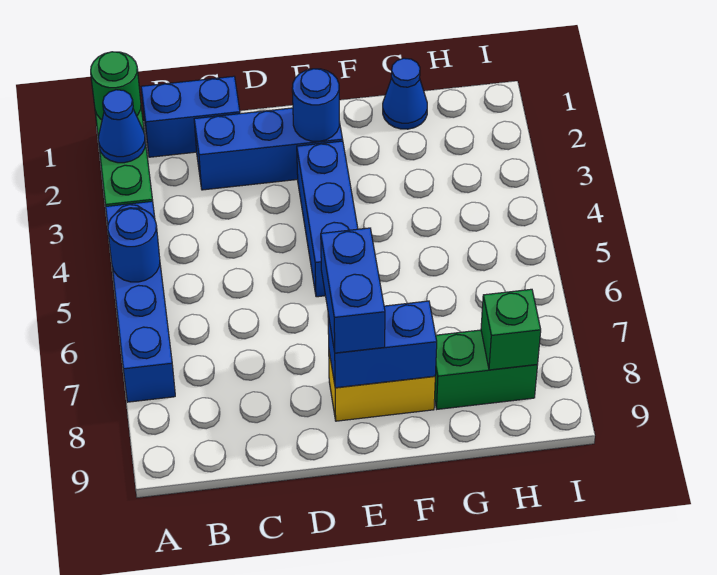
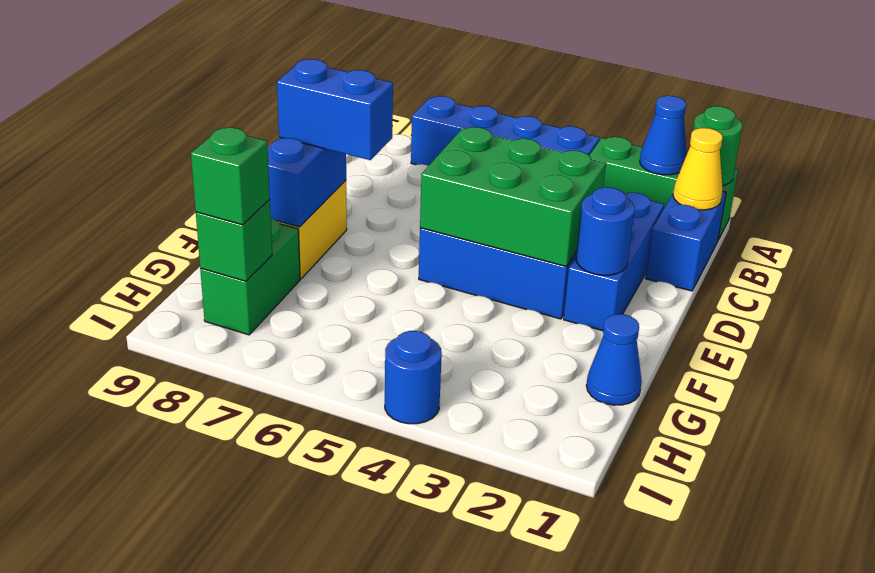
blue 1x1 round brick [108,208,160,282] -> blue 1x1 round brick moved to [385,331,442,424]
none -> yellow 1x1 cone [673,128,723,210]
none -> green 2x3 brick [420,127,606,266]
none -> green 1x1 brick [191,128,270,225]

